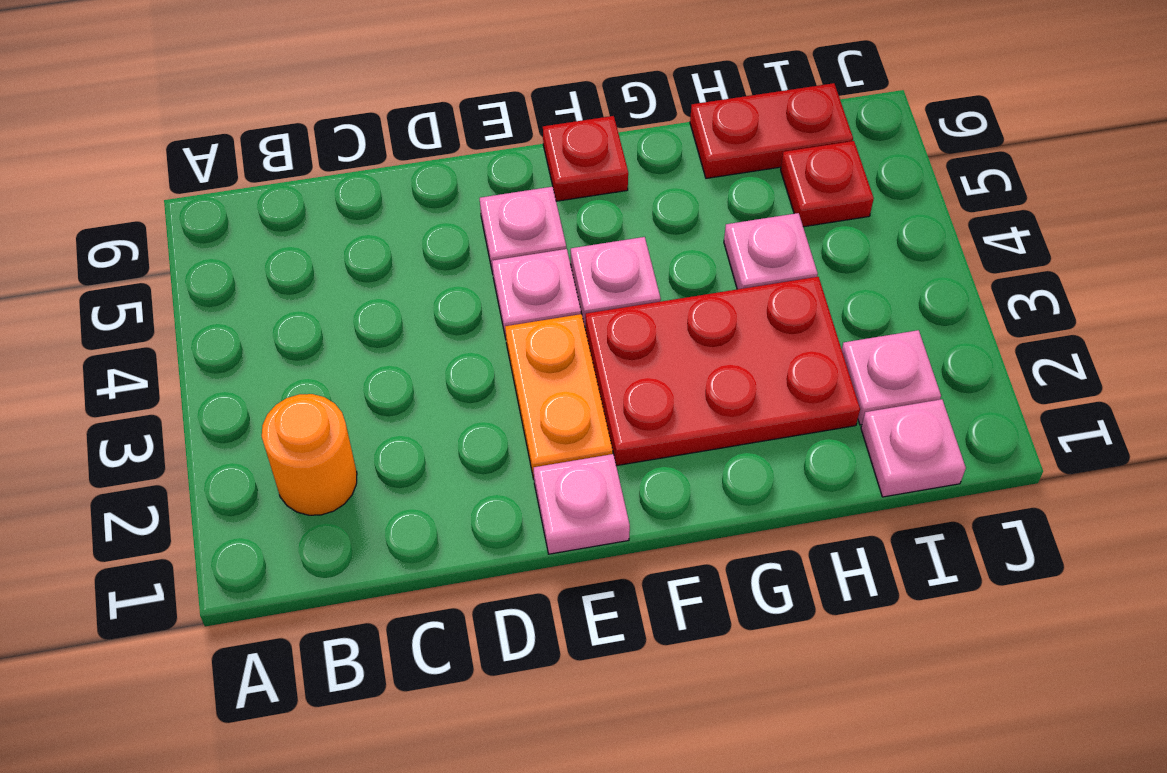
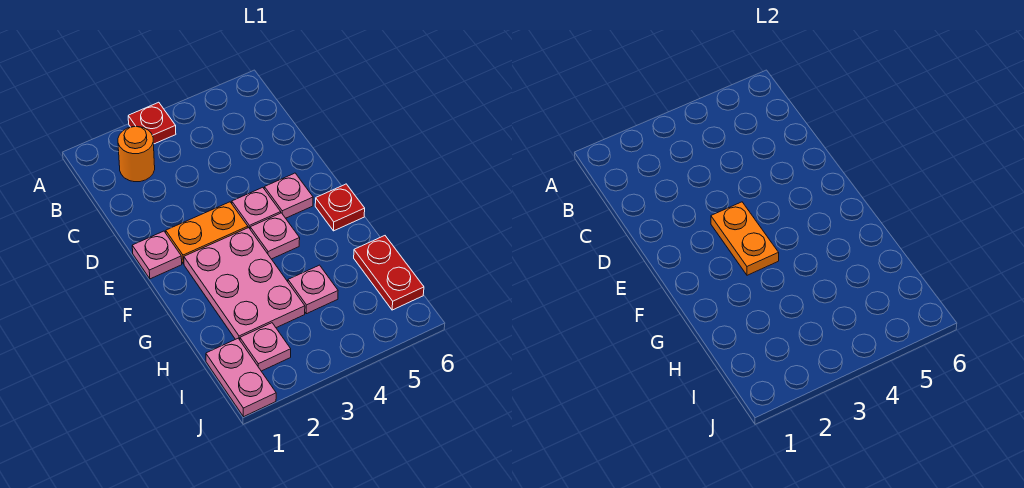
none -> orange 1x2 plate [711,202,779,275]
red 2x3 plate [586,277,860,466] -> pink 2x3 plate [184,228,305,340]
pink 1x1 plate [861,399,966,497] -> pink 1x2 plate [206,338,276,417]
red 1x1 plate [781,141,874,227] -> red 1x1 plate moved to [128,102,176,144]

